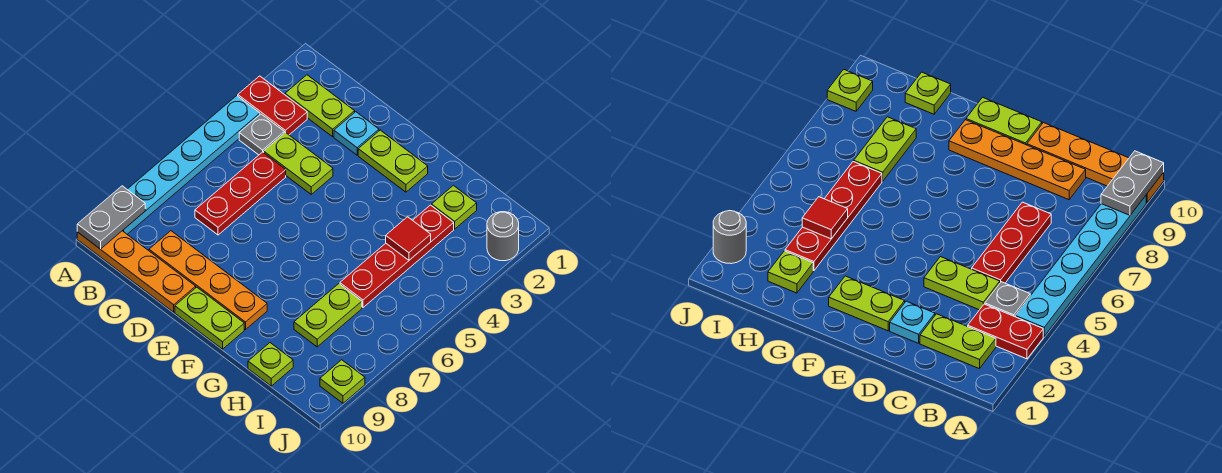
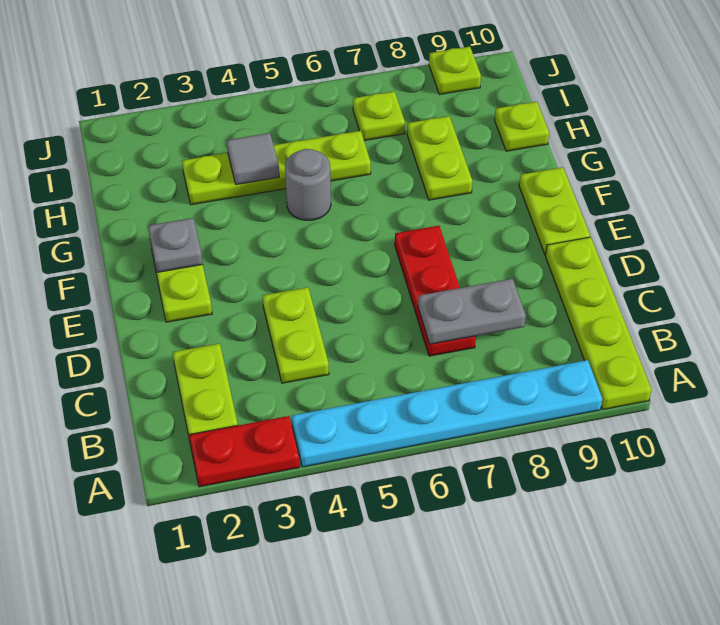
red 1x2 plate [238,76,307,135] -> red 1x2 plate turned to [189,416,300,487]
grey 1x2 plate [77,186,145,249] -> grey 1x2 plate moved to [418,279,526,344]
orange 1x4 plate [77,231,196,312] -> lime 1x4 plate [546,237,652,410]
grey 1x1 plate [239,114,284,155] -> grey 1x1 plate moved to [148,218,203,272]
red 1x3 plate [195,152,286,235] -> red 1x3 plate turned to [395,226,476,356]
orange 1x4 plate [149,231,267,330] -> none
cyan 1x1 plate [334,112,379,155] -> none
lime 1x1 plate [432,185,477,229] -> lime 1x1 plate moved to [353,91,405,141]
red 1x4 plate [340,205,454,307] -> lime 1x4 plate [182,131,371,205]
red 1x1 tile [386,217,431,260] -> grey 1x1 tile [227,133,279,184]
lime 1x2 plate [294,284,362,347] -> lime 1x2 plate turned to [407,116,473,200]
grey 1x1 round brick [487,212,519,261] -> grey 1x1 round brick moved to [285,149,331,220]

